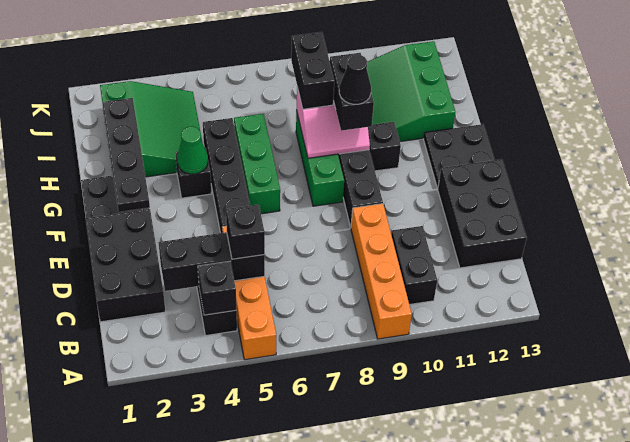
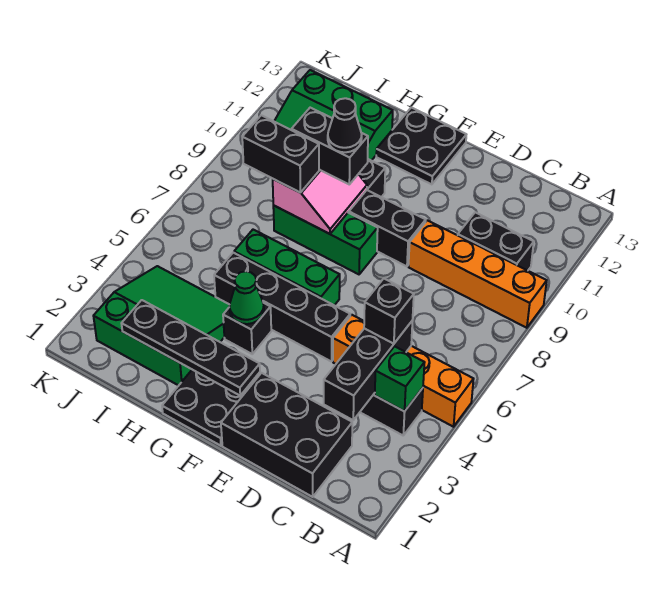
black 1x1 brick [198,261,236,315] -> green 1x1 brick [375,346,425,411]
black 2x3 brick [438,159,527,268] -> none

